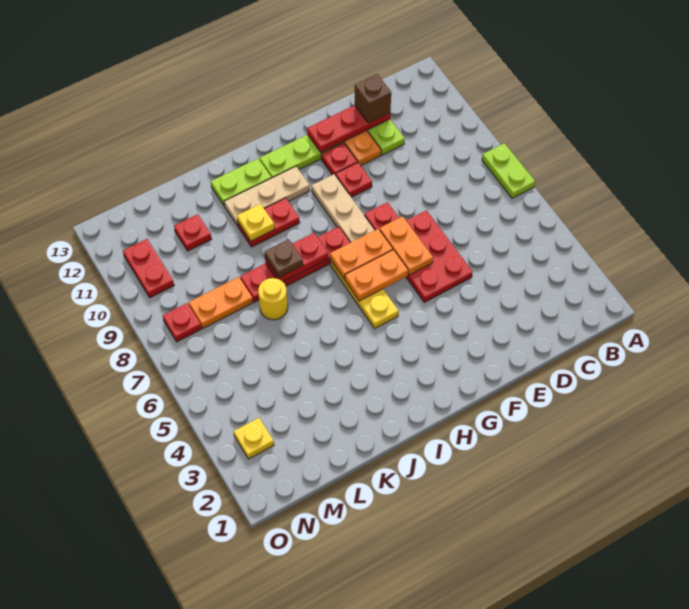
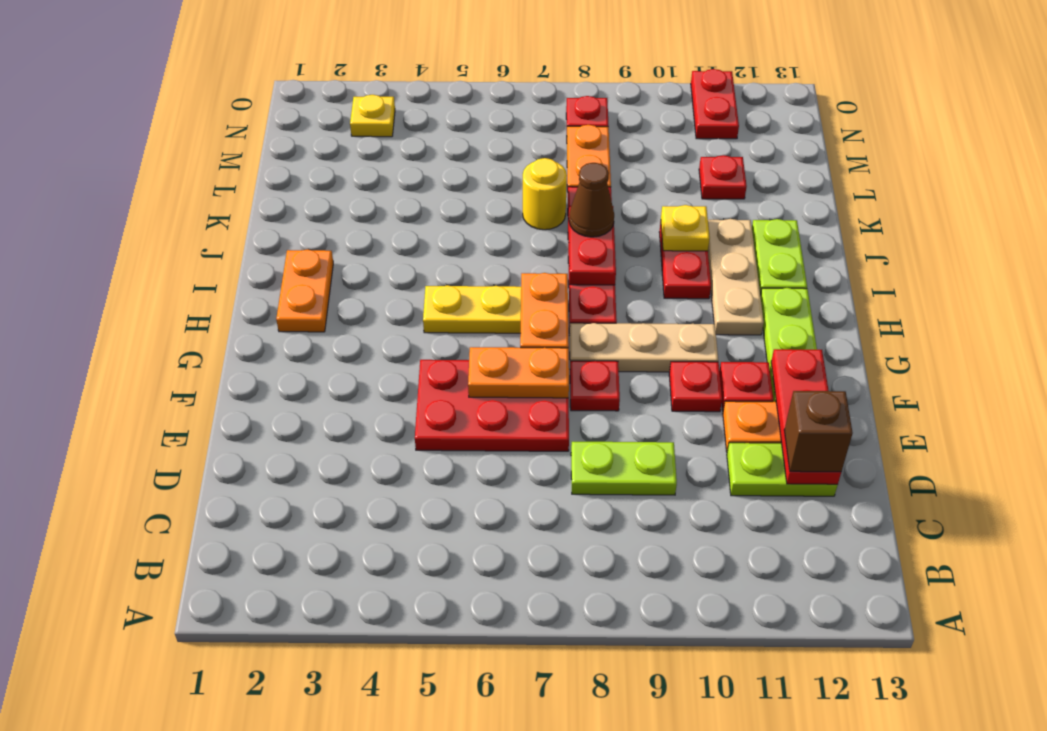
lime 1x2 plate [482,143,535,198] -> lime 1x2 plate moved to [571,442,677,495]
orange 1x2 plate [345,250,408,301] -> orange 1x2 plate moved to [276,249,333,332]
brown 1x1 plate [265,239,303,277] -> brown 1x1 cone [569,163,614,237]
red 1x2 plate [123,239,174,298] -> red 1x2 plate turned to [691,69,739,139]

